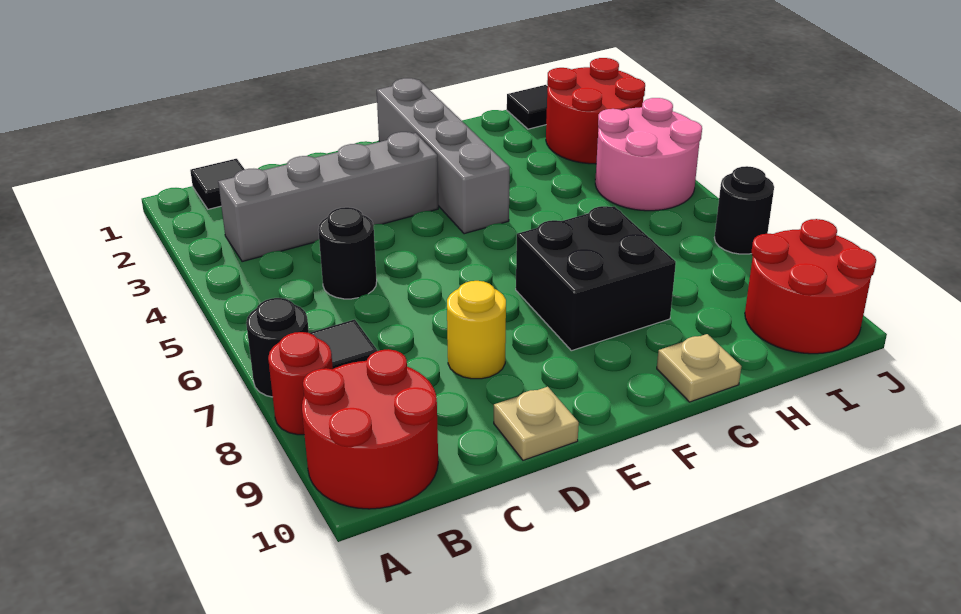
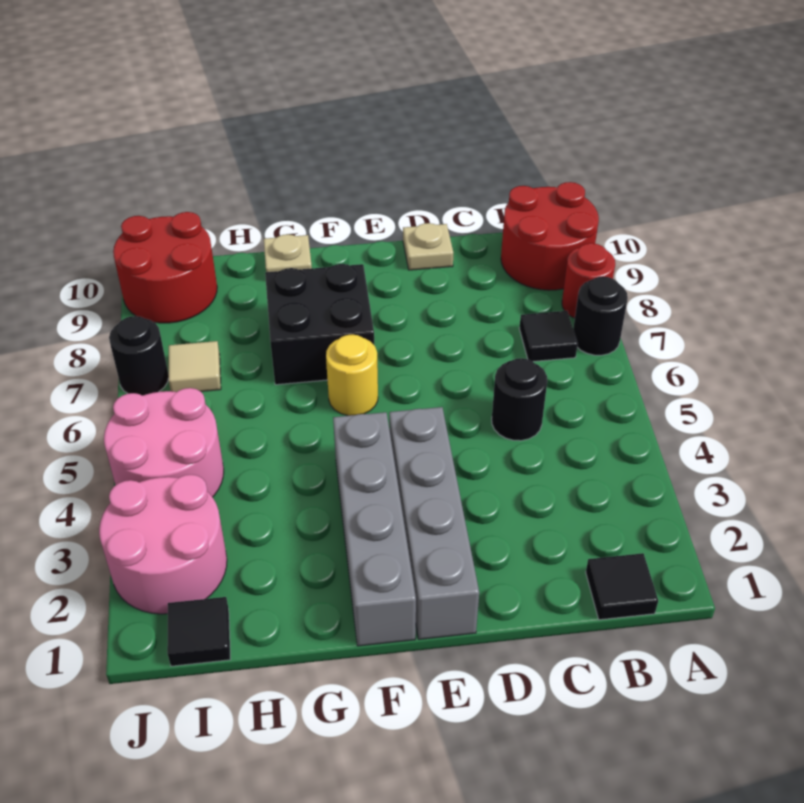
grey 1x4 brick [218,132,438,262] -> grey 1x4 brick turned to [389,407,479,639]
yellow 1x1 round brick [447,281,506,379] -> yellow 1x1 round brick moved to [326,334,378,416]
red 2x2 round brick [546,58,645,164] -> pink 2x2 round brick [99,475,227,614]
none -> tan 1x1 tile [169,341,221,392]

